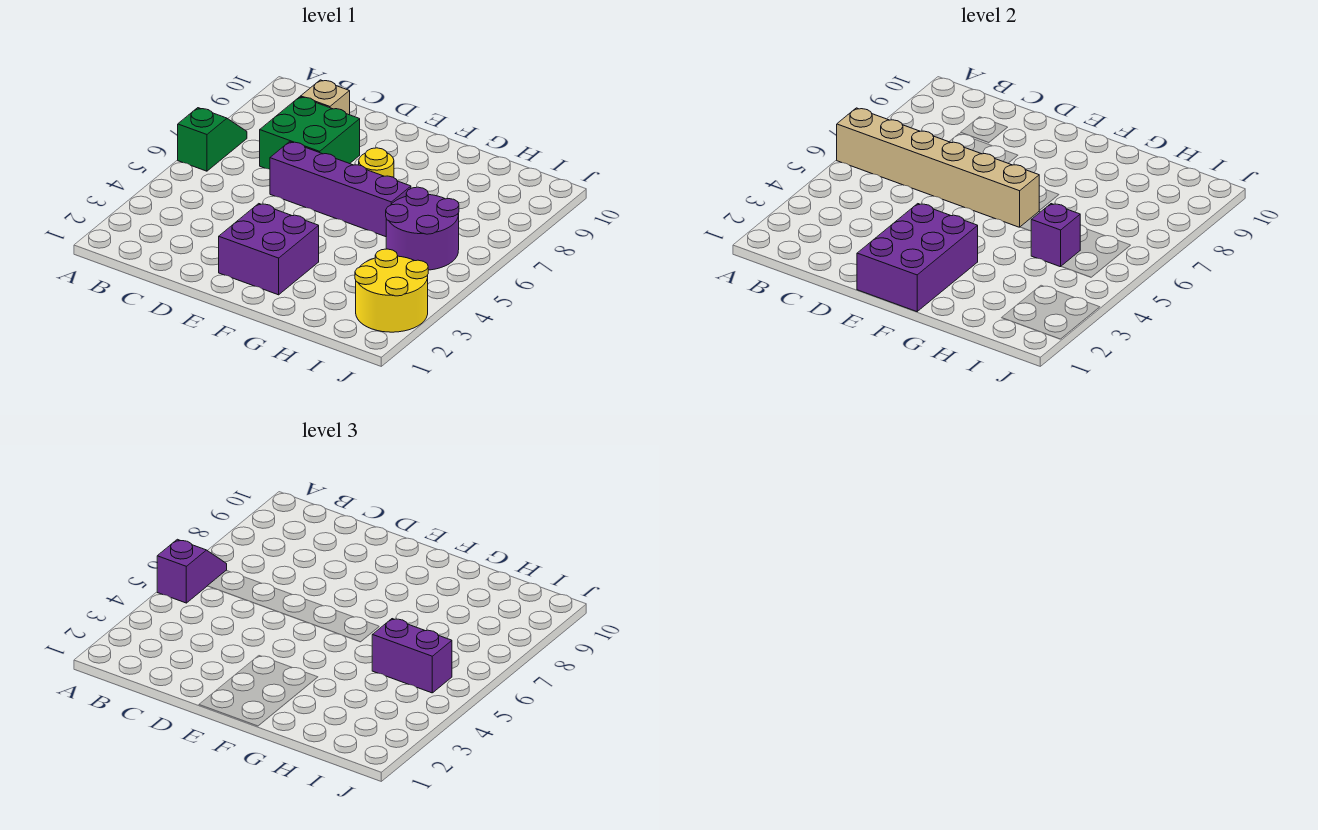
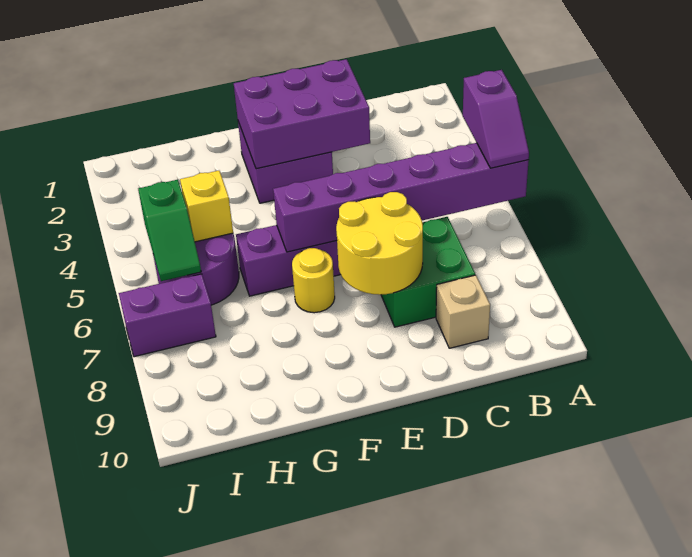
green 1x2 slope [178,108,247,171] -> green 1x2 slope moved to [138,180,201,281]
tan 1x6 brick [837,108,1039,227] -> purple 1x6 brick [273,143,529,252]
purple 2x3 brick [857,204,978,312] -> purple 2x3 brick turned to [234,59,370,169]
purple 1x1 brick [1031,204,1080,267] -> yellow 1x1 brick [180,171,233,242]
purple 1x2 brick [372,619,452,693] -> purple 1x2 brick moved to [119,274,216,357]
yellow 2x2 round brick [355,249,428,332] -> yellow 2x2 round brick moved to [336,192,423,295]

